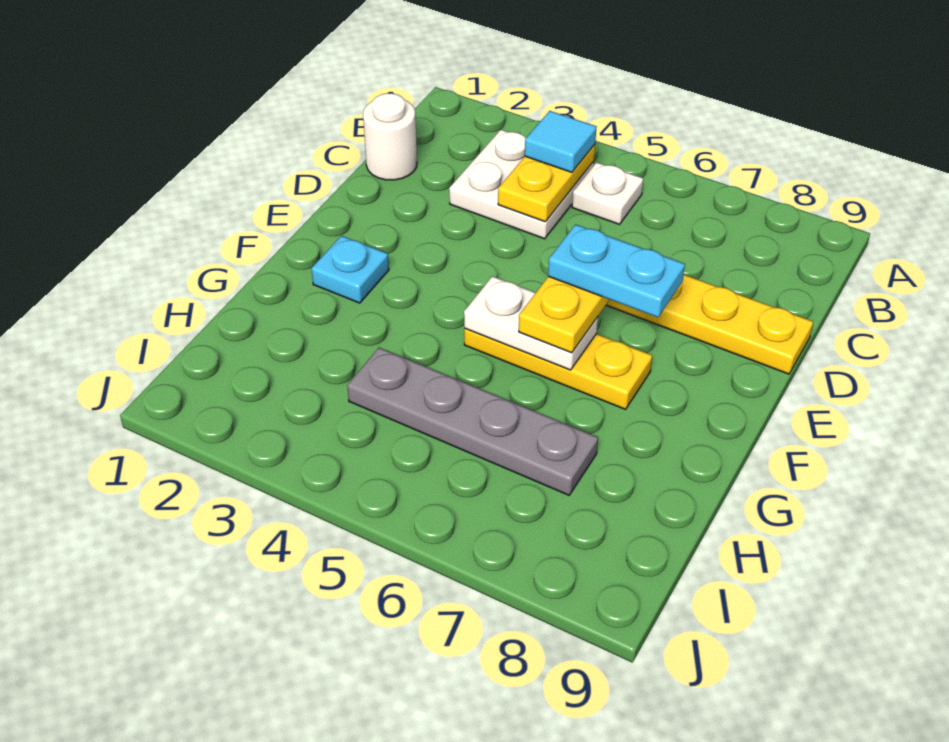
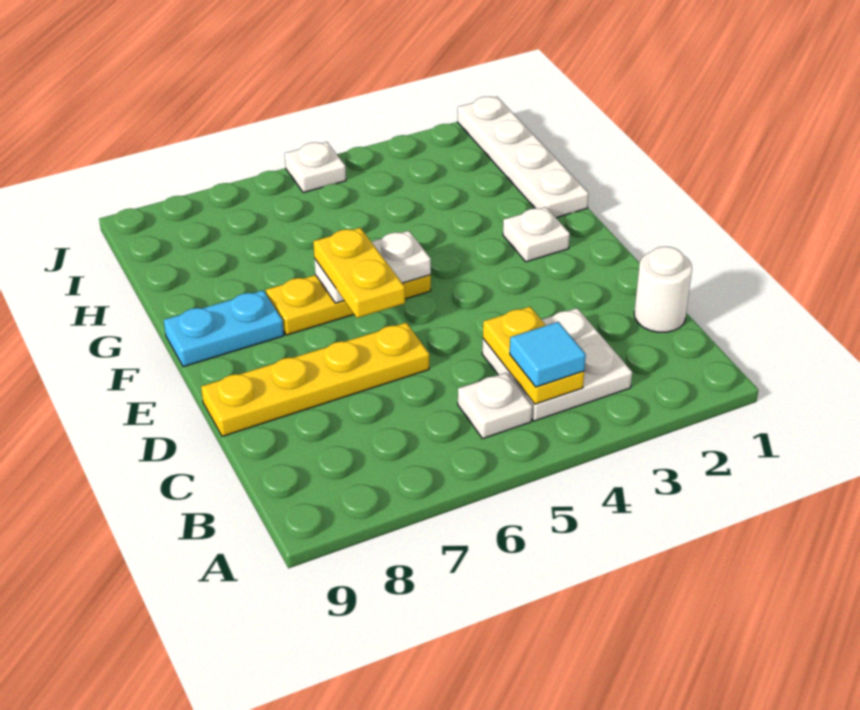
cyan 1x2 plate [548,224,685,317] -> cyan 1x2 plate moved to [164,291,284,367]
cyan 1x1 plate [311,236,389,303] -> white 1x1 plate [503,207,570,262]
none -> white 1x4 plate [458,97,589,218]
grey 1x4 plate [347,348,598,495] -> none
none -> white 1x1 plate [285,142,346,193]

